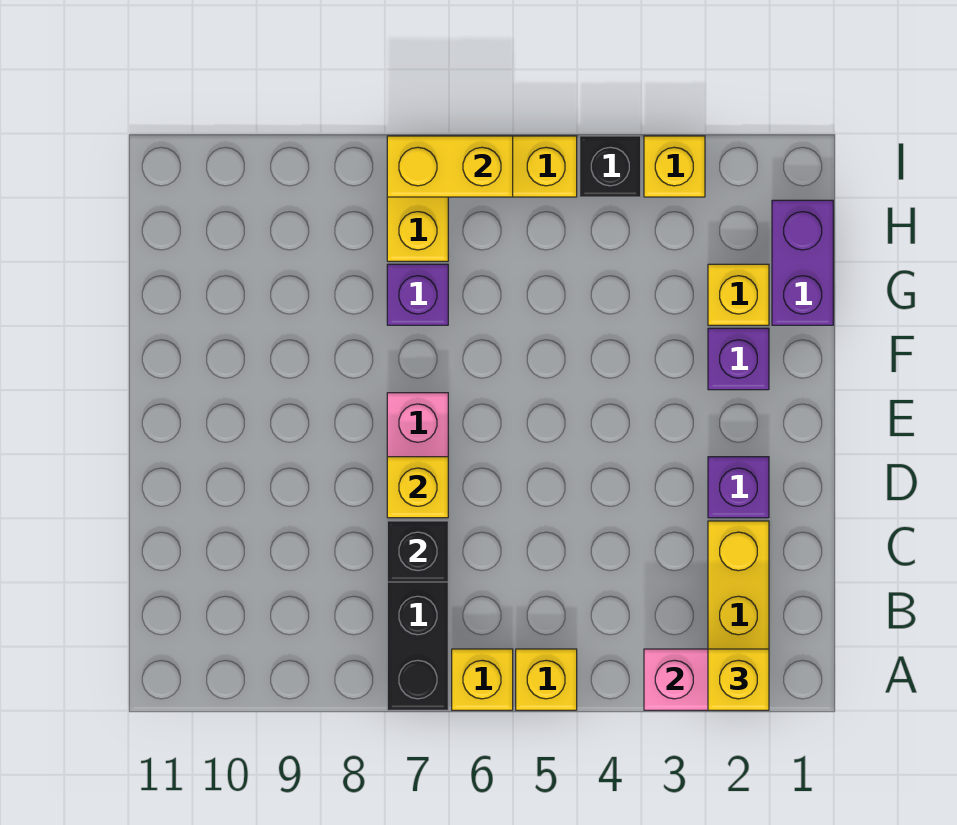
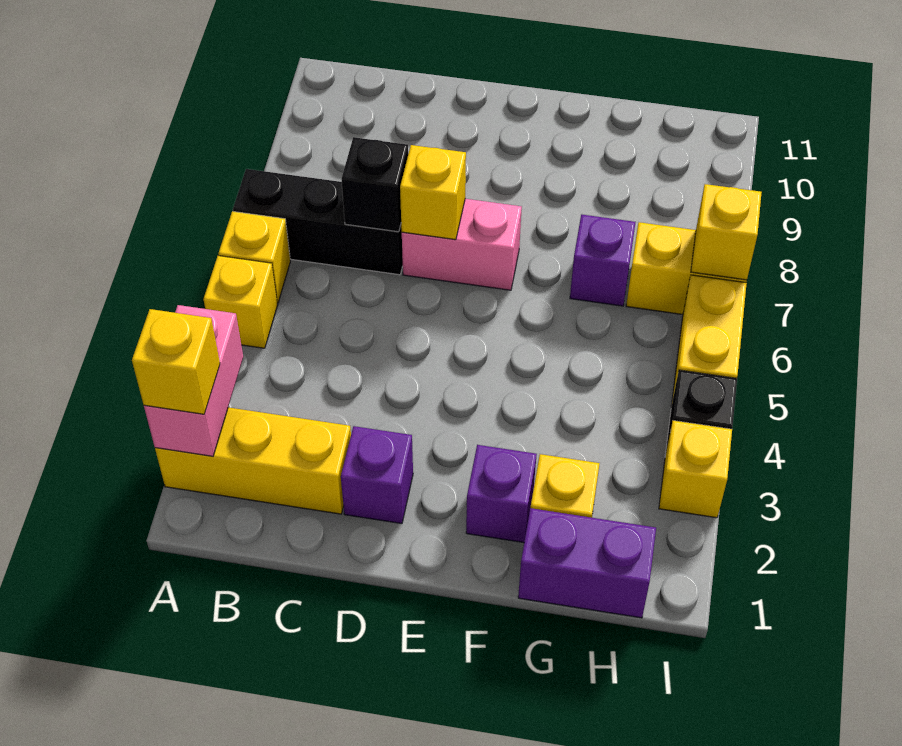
yellow 1x2 brick [387,136,513,197] -> yellow 1x1 brick [691,184,762,280]

